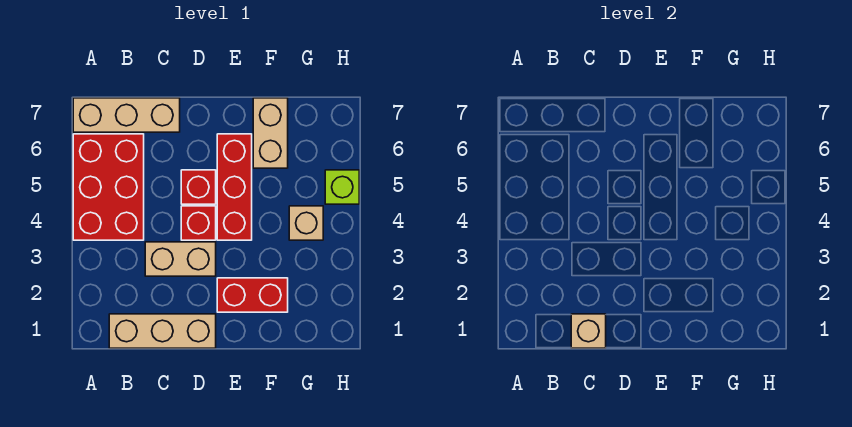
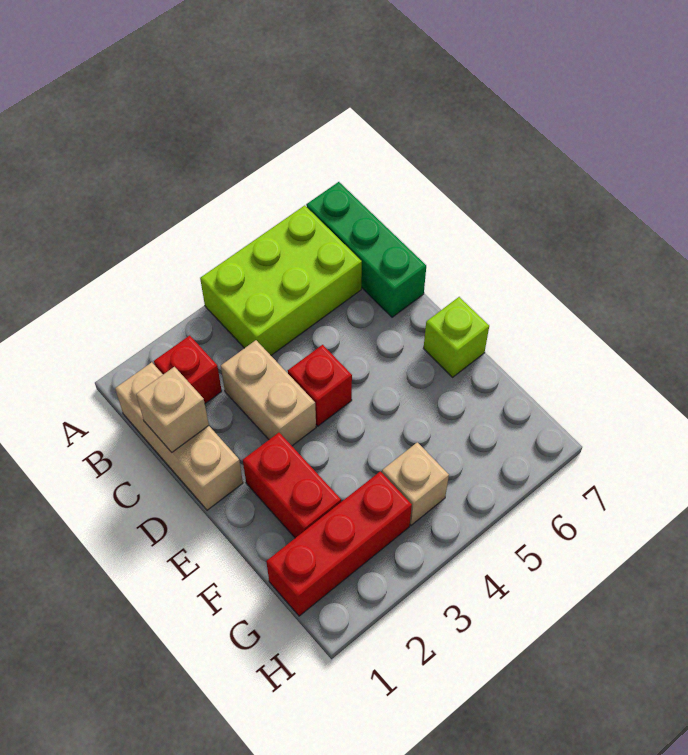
red 2x3 brick [73,134,144,240] -> lime 2x3 brick [200,205,362,355]
tan 1x3 brick [73,98,180,132] -> green 1x3 brick [306,182,426,317]
red 1x1 brick [181,170,216,204] -> red 1x1 brick moved to [154,336,222,403]
red 1x3 brick [217,134,252,240] -> red 1x3 brick moved to [266,471,412,616]
tan 1x2 brick [253,98,288,168] -> none
lime 1x1 brick [325,170,359,204] -> lime 1x1 brick moved to [424,297,489,377]

